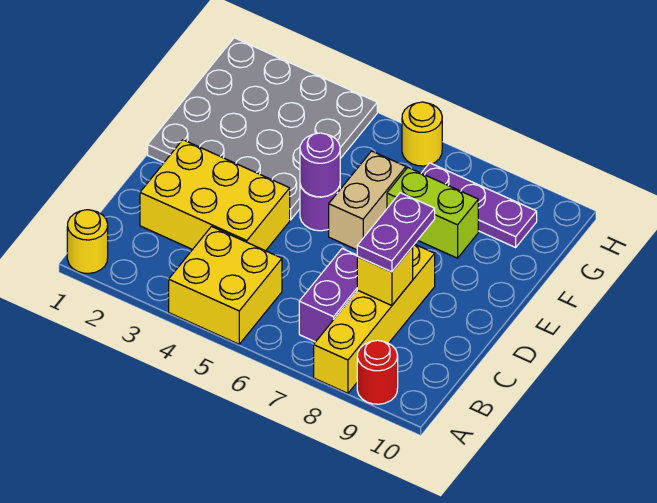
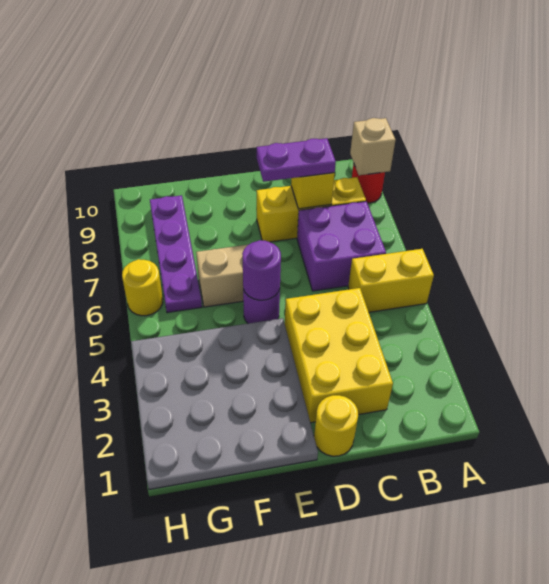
yellow 1x1 round brick [67,210,108,273] -> yellow 1x1 round brick moved to [314,395,358,456]
yellow 2x2 brick [169,227,282,344] -> yellow 1x2 brick [348,249,434,312]
yellow 1x4 brick [314,244,435,393] -> yellow 1x3 brick [257,177,366,242]
none -> tan 1x1 brick [350,118,395,175]
purple 1x2 brick [299,249,357,342] -> purple 2x2 brick [297,201,386,291]
lime 1x2 brick [387,168,478,258] -> none
purple 1x3 plate [422,163,537,247] -> purple 1x4 plate [150,195,202,313]

